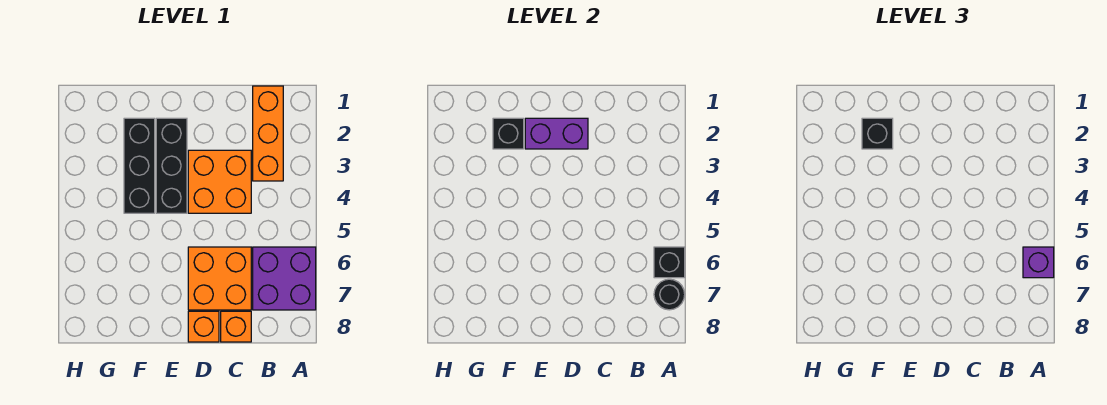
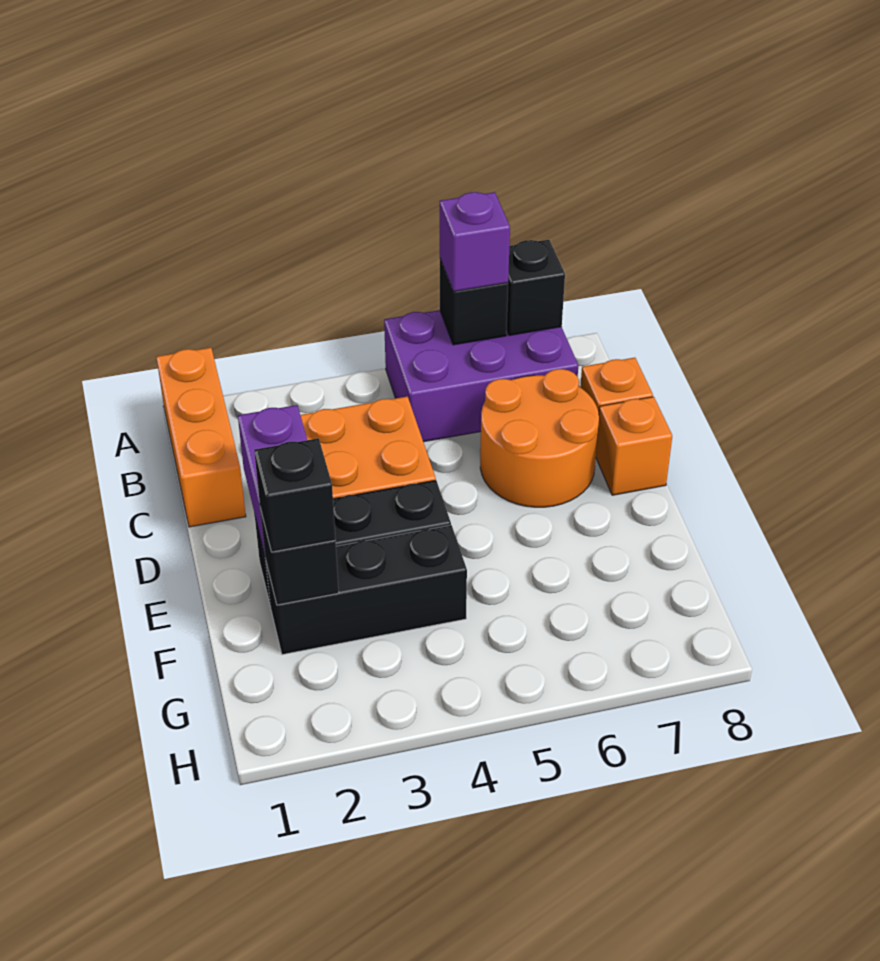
purple 2x2 brick [253,247,316,310] -> purple 2x3 brick [384,310,578,442]
black 1x1 round brick [654,279,685,310] -> black 1x1 brick [507,240,565,335]
orange 1x3 brick [253,86,283,181] -> orange 1x3 brick turned to [156,348,246,527]
orange 2x2 brick [188,247,251,310] -> orange 2x2 round brick [480,369,599,507]

